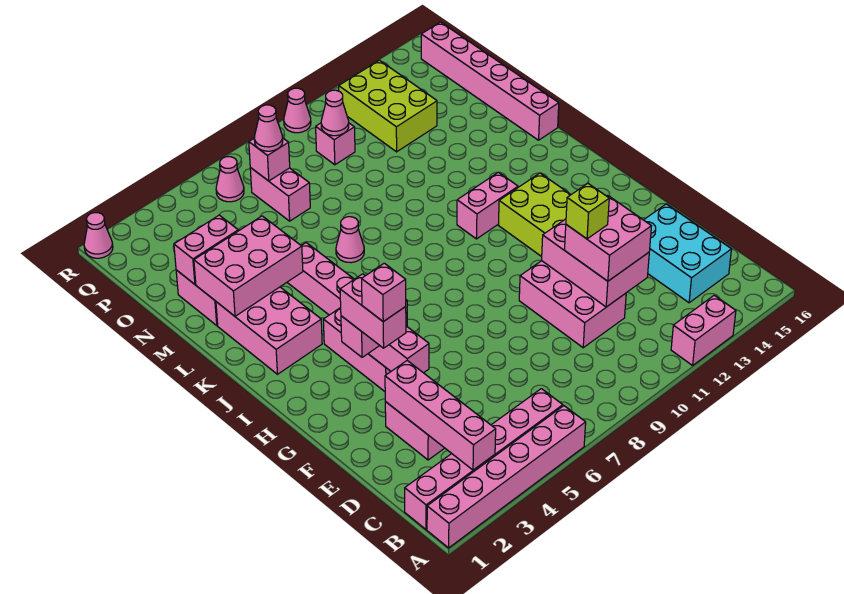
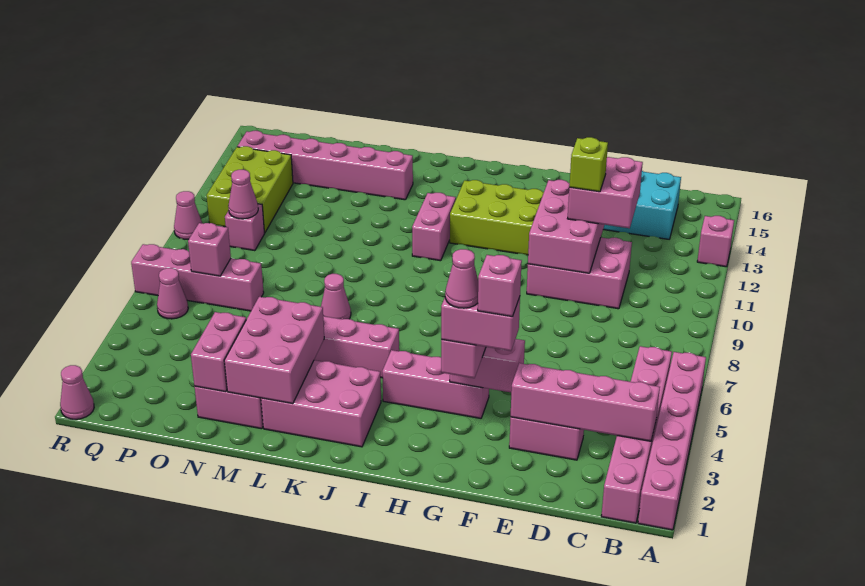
pink 1x2 brick [671,295,736,365] -> pink 1x1 brick [697,216,734,267]
pink 2x3 brick [542,219,649,307] -> pink 2x3 brick turned to [528,180,604,273]
pink 1x6 brick [421,22,559,140] -> pink 1x6 brick moved to [237,131,413,200]
pink 1x2 brick [250,168,310,221] -> pink 1x4 brick [131,244,264,311]
lime 2x3 brick [339,60,437,152] -> lime 2x3 brick turned to [207,146,293,233]
pink 1x1 cone [254,105,283,151] -> pink 1x1 cone moved to [445,249,478,308]

